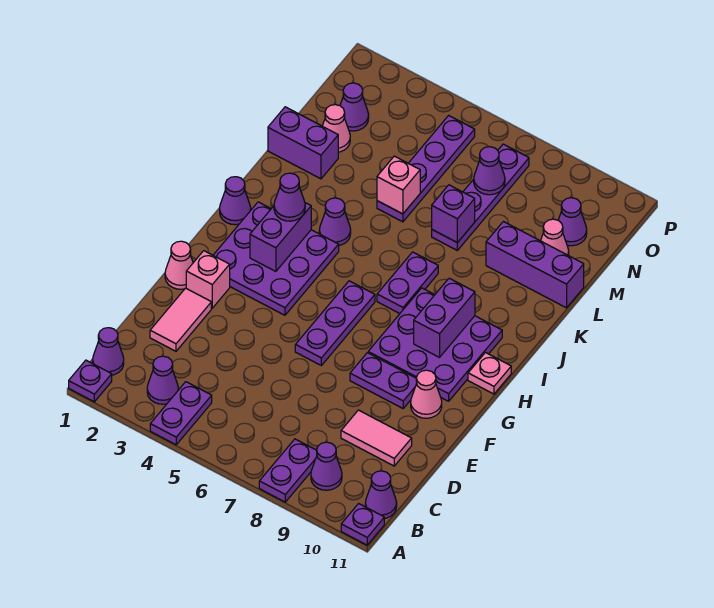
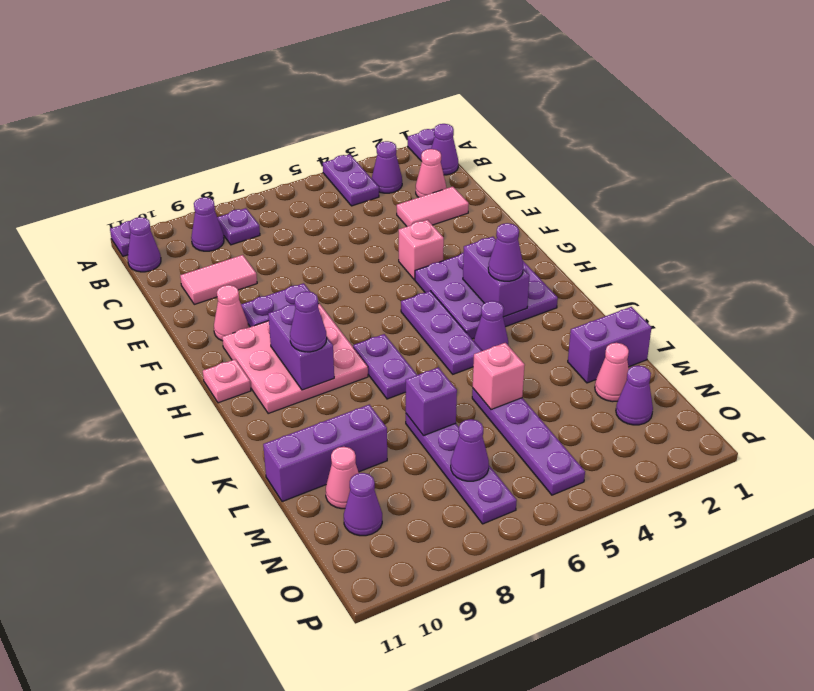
purple 1x2 plate [259,439,317,502] -> purple 1x1 plate [217,208,260,245]
pink 1x2 tile [150,288,211,351] -> pink 1x2 tile turned to [397,187,469,226]
pink 1x1 cone [165,241,193,289] -> pink 1x1 cone moved to [416,149,446,197]
pink 1x1 brick [186,251,230,308] -> pink 1x1 brick moved to [399,220,444,280]
purple 1x3 plate [295,281,375,365] -> purple 1x3 plate moved to [401,291,482,374]
purple 3x3 plate [368,288,502,401] -> pink 3x3 plate [222,304,368,413]
purple 1x1 cone [220,177,251,225] -> purple 1x1 cone moved to [290,291,327,352]

